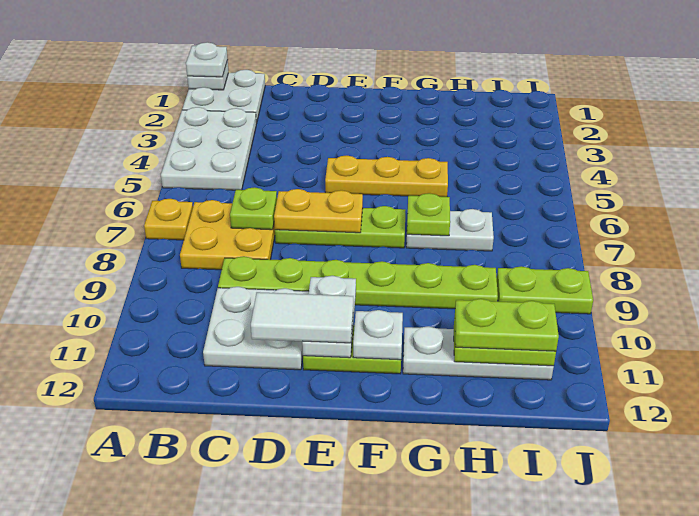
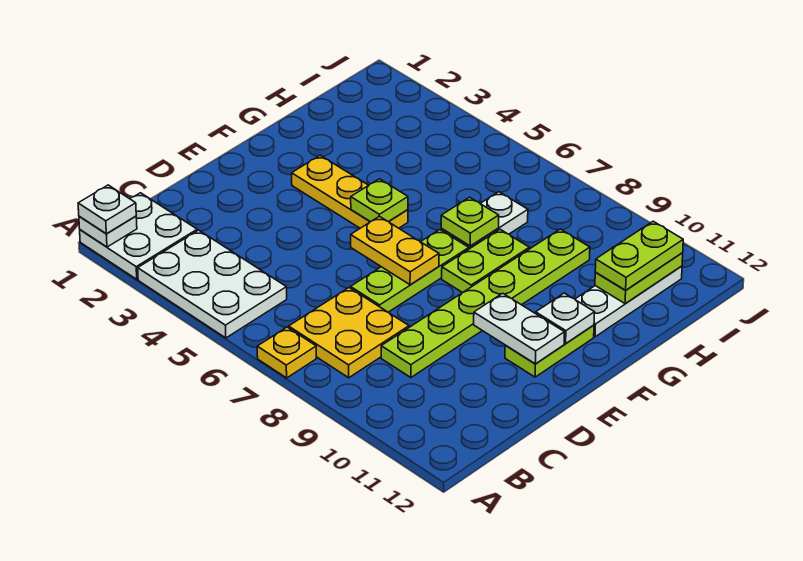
lime 1x1 plate [230,187,277,230] -> lime 1x1 plate moved to [351,179,408,222]
white 2x2 plate [203,287,309,370] -> none
yellow 1x2 plate [274,189,363,233] -> yellow 1x2 plate turned to [351,216,439,285]
white 1x2 tile [251,292,353,343] -> none
yellow 1x3 plate [325,155,448,197] -> yellow 1x3 plate turned to [292,155,408,228]
lime 1x2 plate [497,266,593,314] -> lime 1x2 plate moved to [442,229,529,293]

